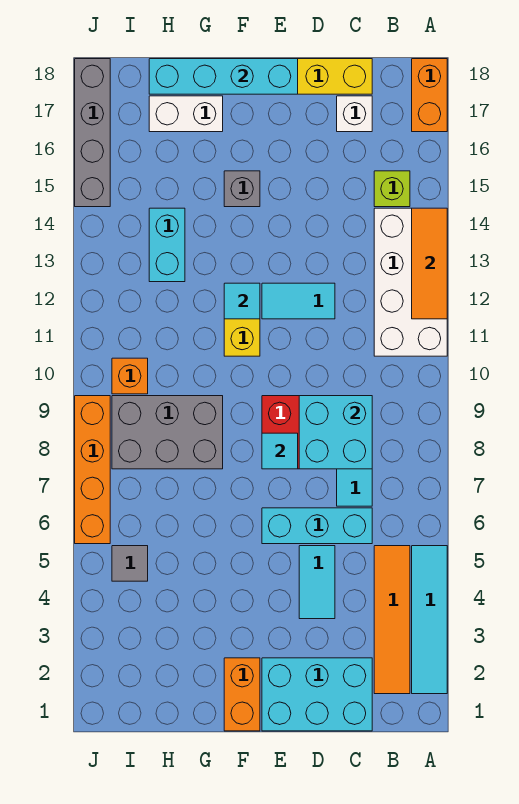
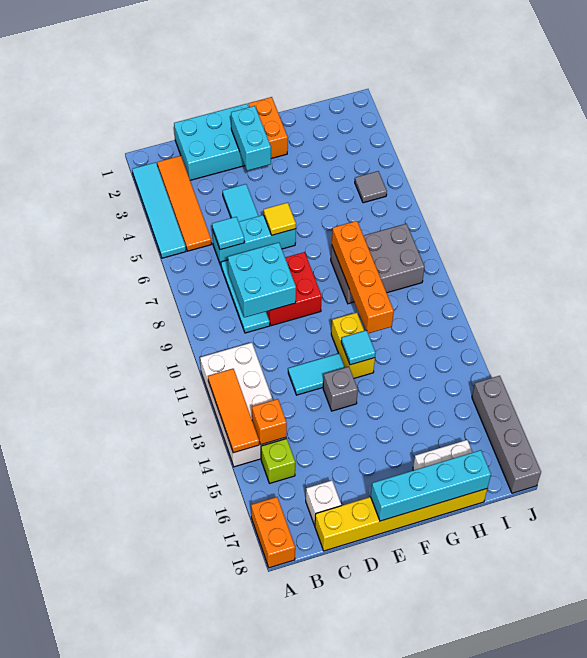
none -> yellow 1x1 tile [264,203,296,235]
cyan 1x1 tile [262,433,298,469] -> cyan 1x1 tile moved to [212,217,245,250]
grey 1x1 brick [224,171,260,207] -> grey 1x1 brick moved to [323,367,358,411]
cyan 1x2 brick [149,208,185,282] -> cyan 1x2 brick moved to [231,106,271,171]
orange 1x1 brick [112,358,148,394] -> orange 1x1 brick moved to [252,399,287,445]
orange 1x4 brick [75,396,110,544] -> orange 1x4 brick moved to [332,221,394,333]

